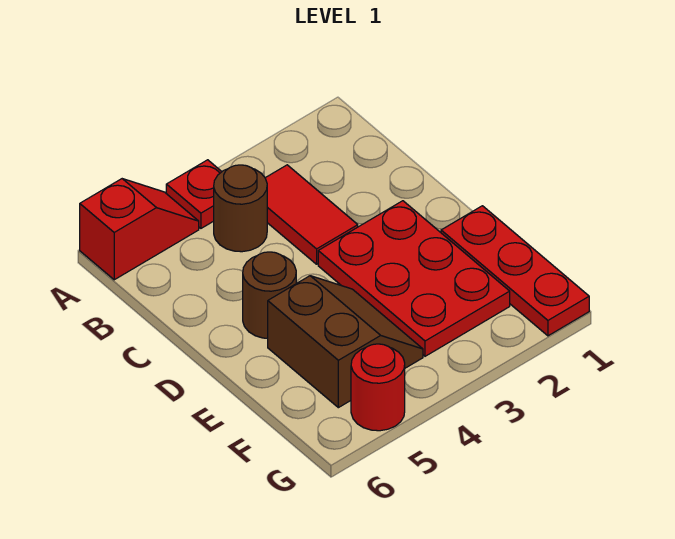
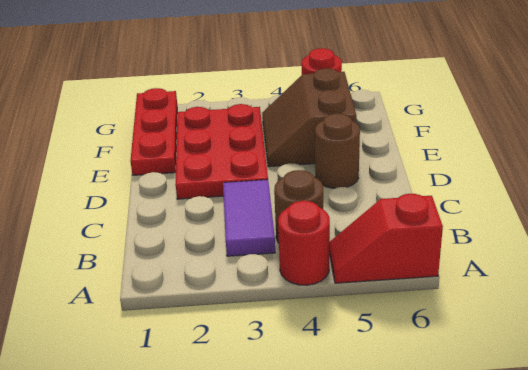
red 1x1 plate [166,160,222,228] -> red 1x1 round brick [278,201,330,285]
red 1x2 tile [265,165,358,264] -> purple 1x2 tile [223,180,275,256]

